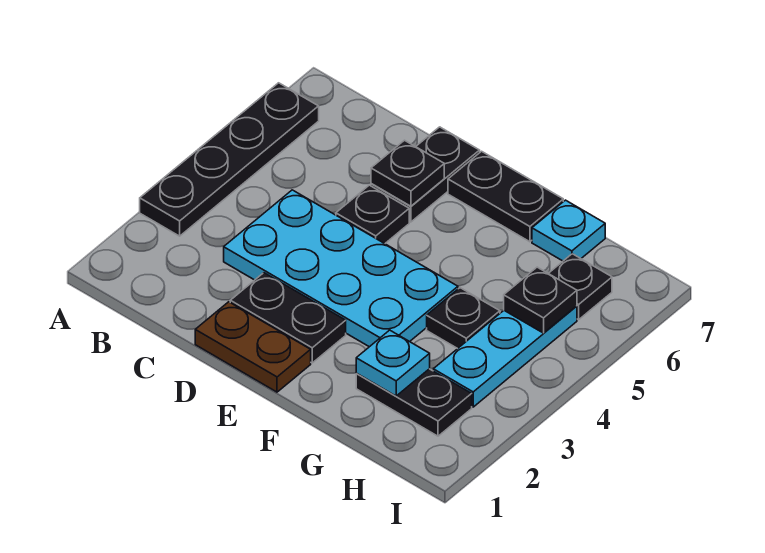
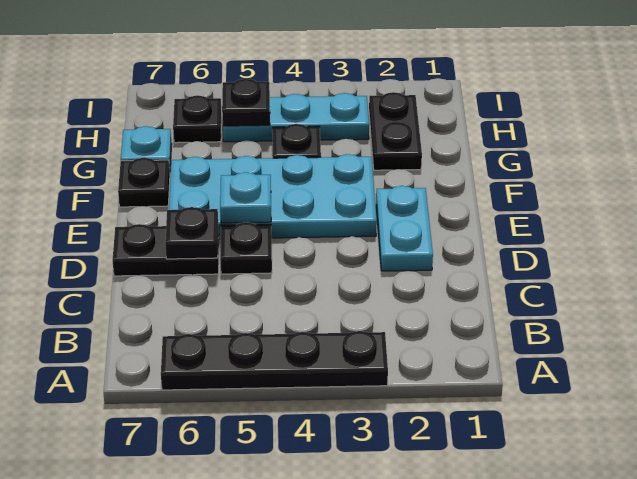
cyan 2x4 plate [224,190,458,347] -> cyan 2x4 plate turned to [169,154,377,239]
brown 1x2 plate [195,302,311,392] -> none
black 1x2 plate [230,273,346,363] -> cyan 1x2 plate [376,186,433,271]
black 1x2 plate [448,151,563,242] -> black 1x1 plate [118,158,170,207]
cyan 1x1 plate [356,330,430,396] -> cyan 1x1 plate moved to [220,172,271,223]

